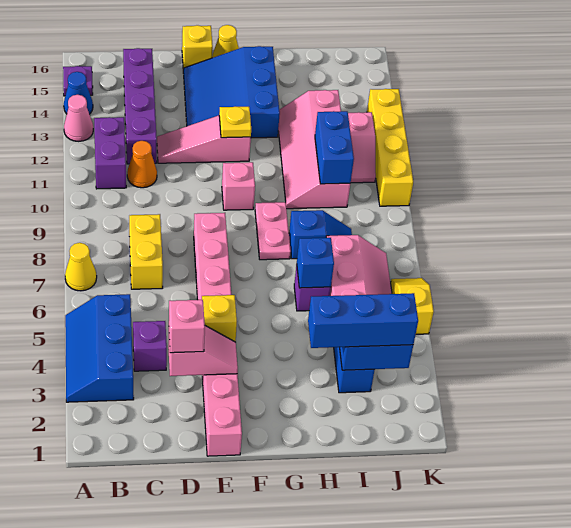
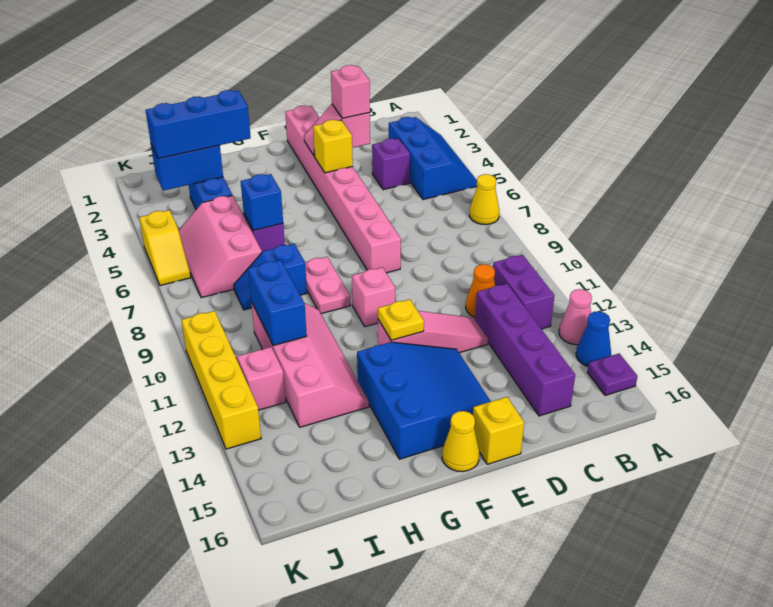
yellow 1x2 brick [129,214,163,289] -> none

